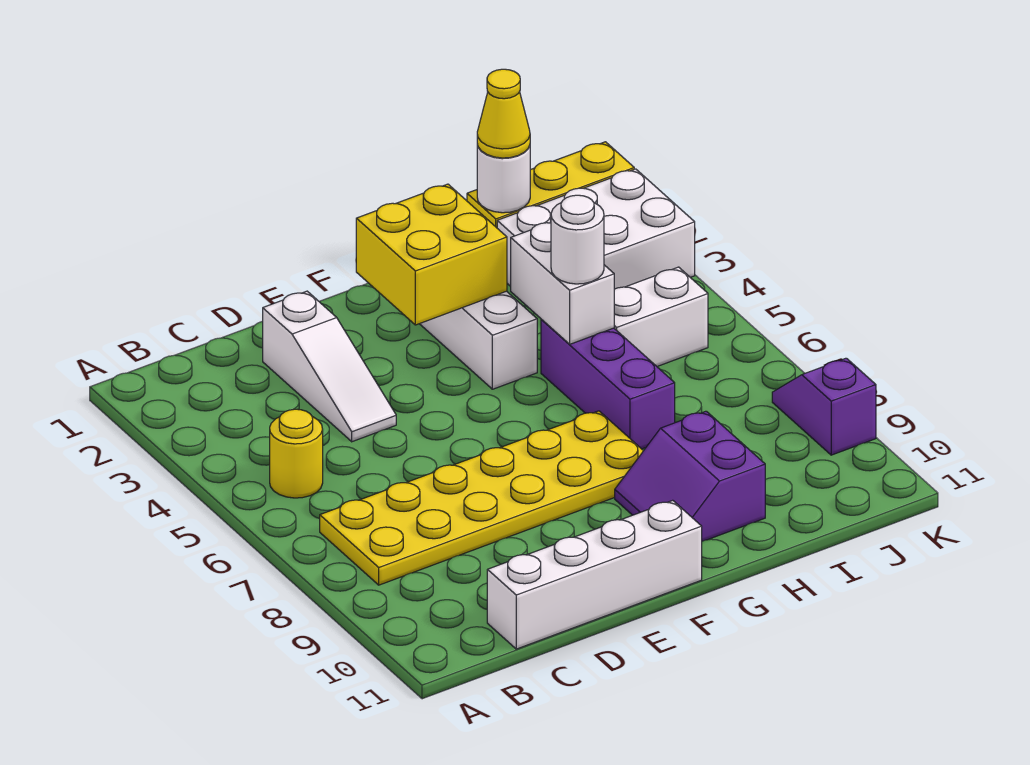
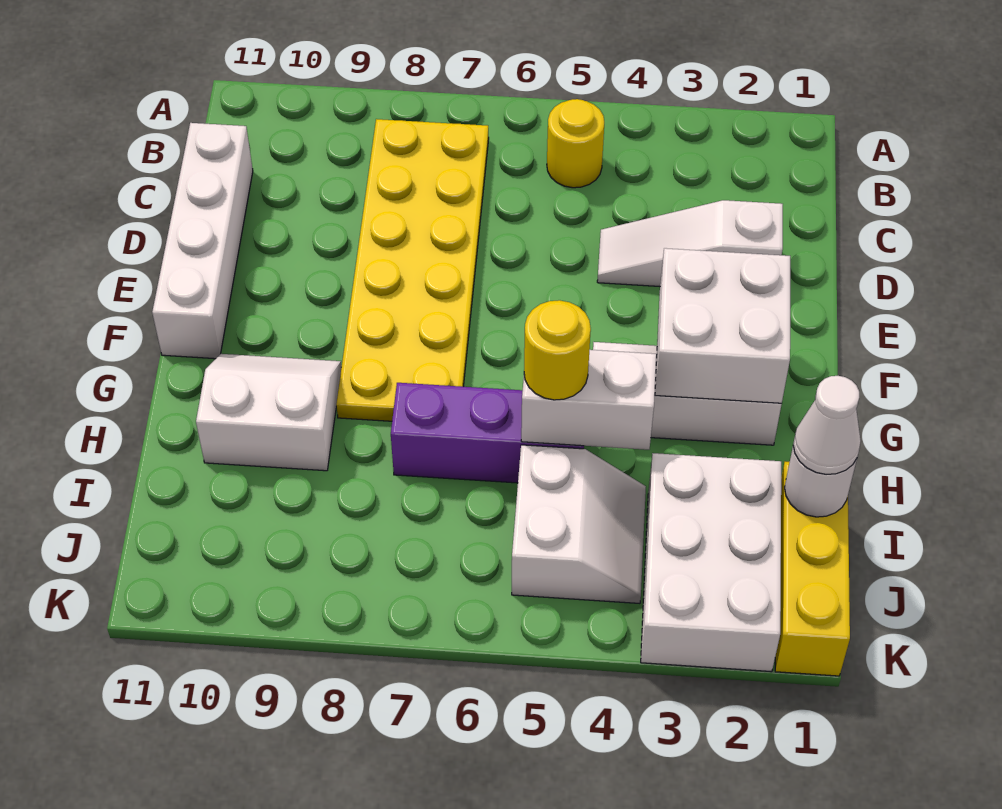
yellow 2x2 brick [356,184,507,325] -> white 2x2 brick [655,248,790,403]
purple 2x2 slope [615,411,765,541] -> white 2x2 slope [196,354,341,471]
white 1x1 round brick [551,195,604,284] -> yellow 1x1 round brick [524,300,591,400]
yellow 1x1 cone [477,69,530,158] -> white 1x1 cone [793,376,861,475]
purple 1x2 slope [772,358,876,455] -> none

